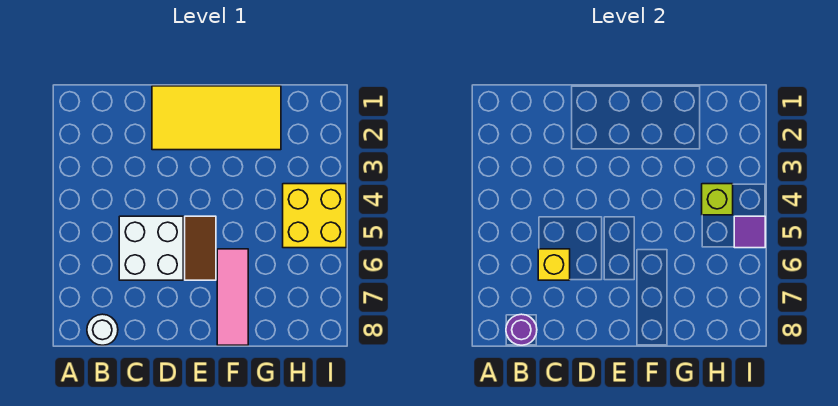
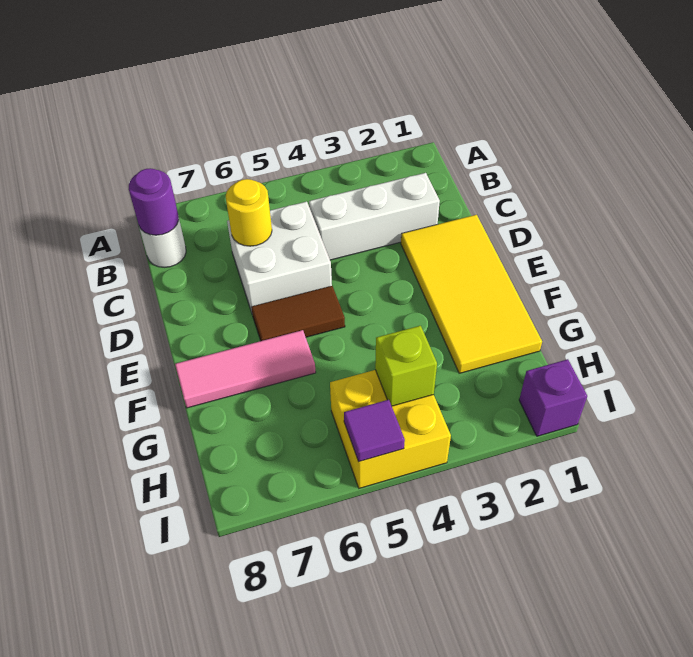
none -> white 1x3 brick [309,173,440,260]
yellow 1x1 brick [538,249,570,280] -> yellow 1x1 round brick [226,179,272,246]
none -> purple 1x1 brick [519,359,587,436]

